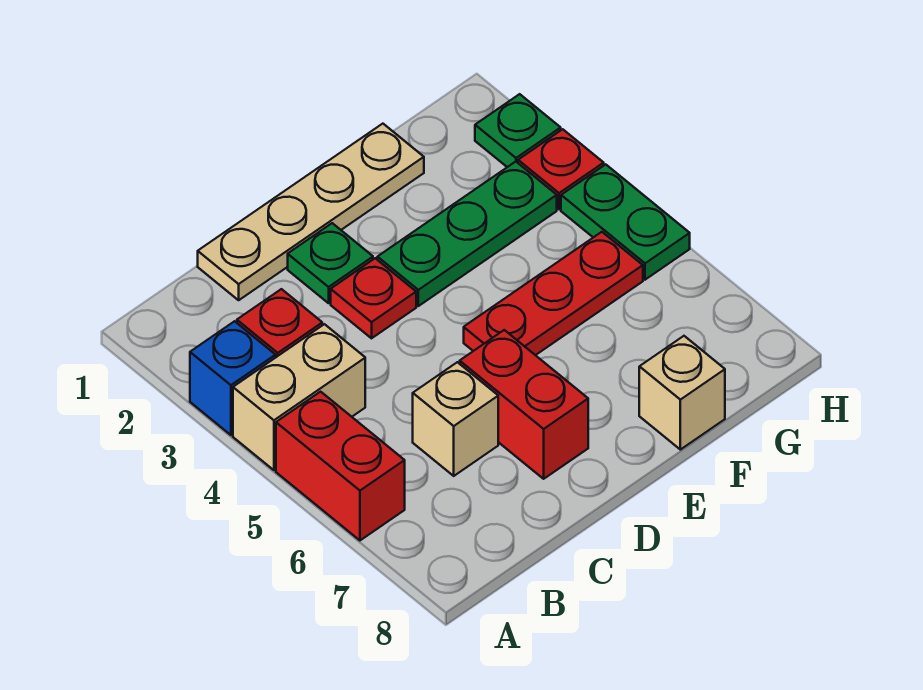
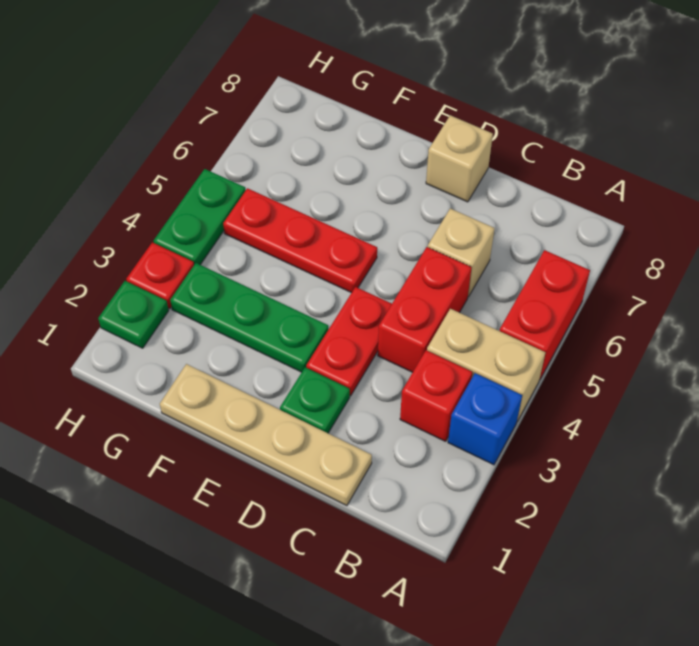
red 1x1 plate [331,258,416,338] -> red 1x2 plate [306,287,392,396]
red 1x2 brick [460,330,588,479] -> red 1x2 brick moved to [378,247,472,372]
tan 1x1 brick [639,336,725,450] -> tan 1x1 brick moved to [426,115,493,202]

